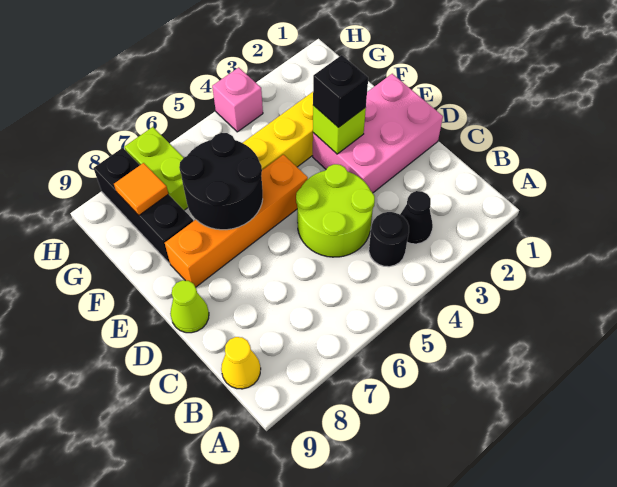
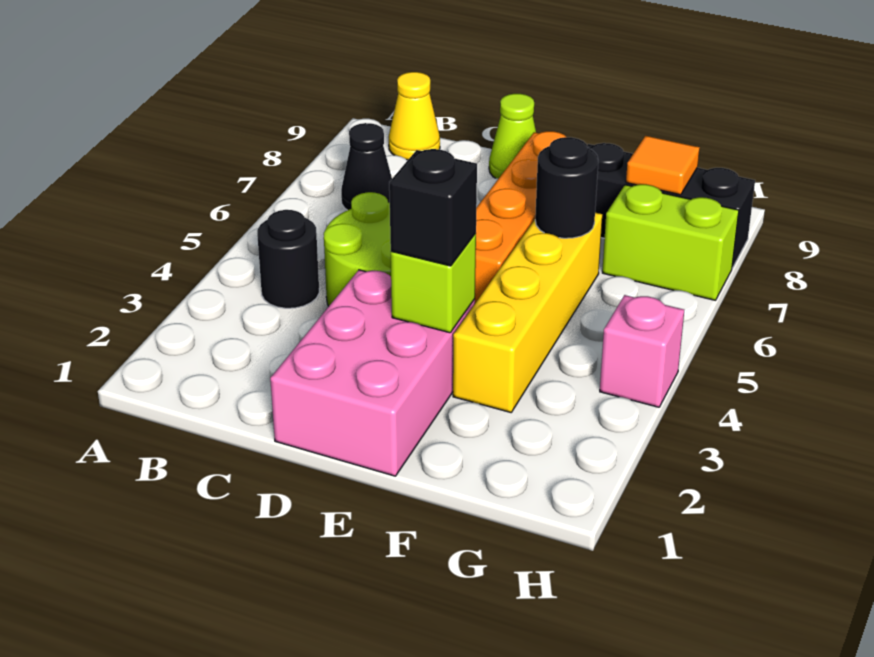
black 1x1 cone [400,191,433,244] -> black 1x1 cone moved to [341,123,392,210]
black 2x2 round brick [179,133,263,230] -> black 1x1 round brick [535,137,598,238]

